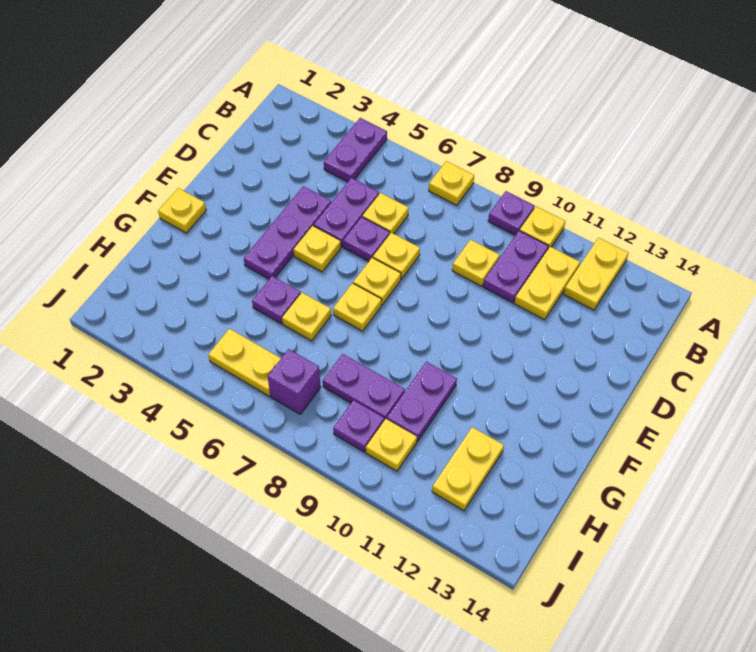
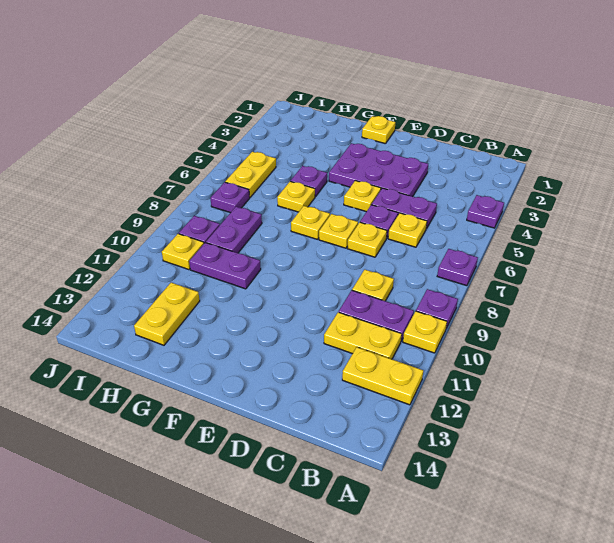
purple 1x2 plate [324,118,387,182] -> purple 1x1 plate [467,195,504,228]
yellow 1x1 plate [429,161,474,205] -> purple 1x1 plate [437,249,478,286]
purple 1x3 plate [244,186,331,279] -> purple 2x3 plate [329,143,428,197]
yellow 1x2 plate [432,427,504,511] -> yellow 1x2 plate turned to [134,283,200,345]
purple 1x1 brick [267,349,321,414] -> purple 1x1 plate [210,182,250,213]

